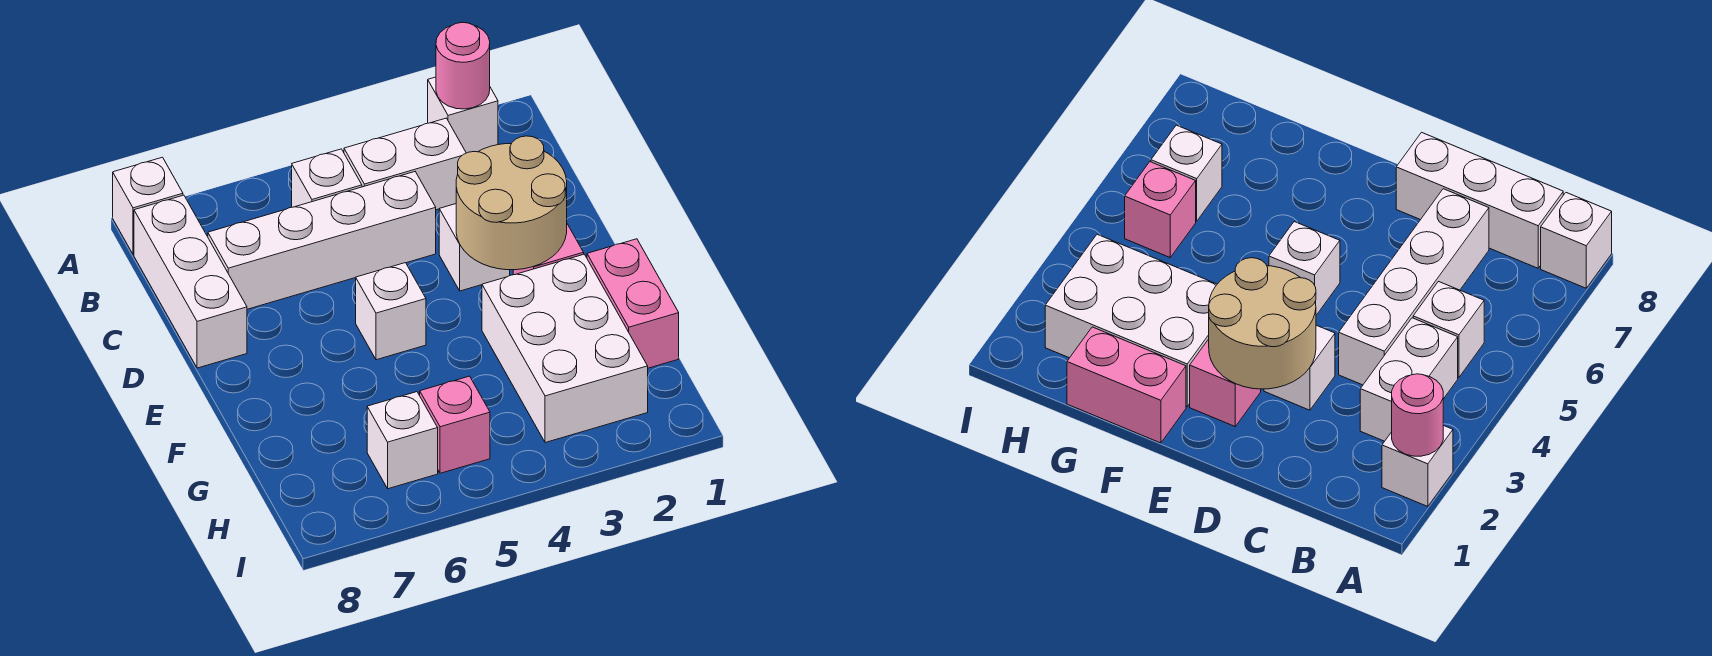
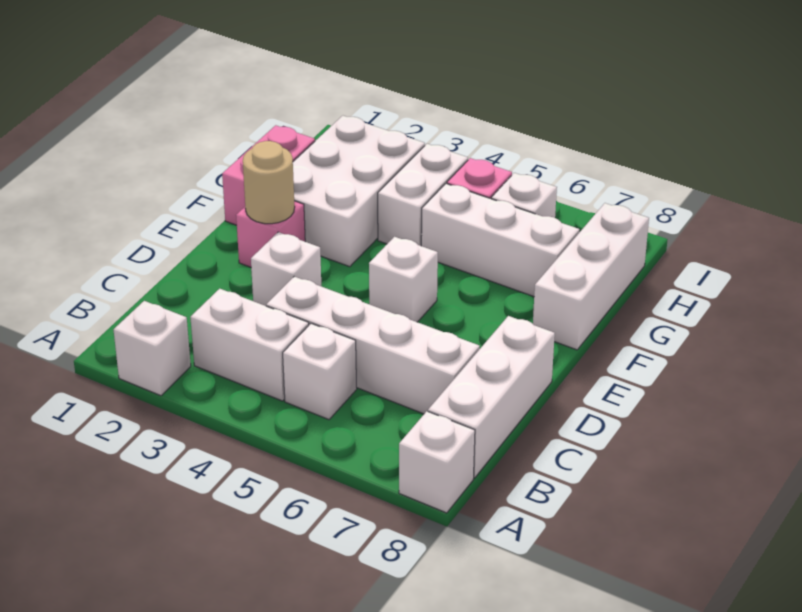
pink 1x1 round brick [436,22,490,109] -> none
tan 2x2 round brick [456,136,567,270] -> tan 1x1 round brick [243,141,295,224]
none -> white 1x3 brick [533,203,649,350]
none -> white 1x2 brick [378,144,468,246]
none -> white 1x3 brick [421,184,580,297]

